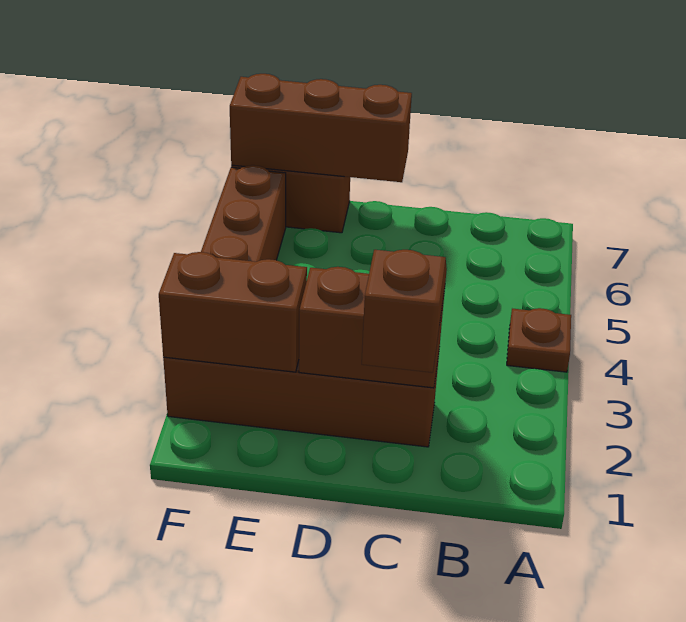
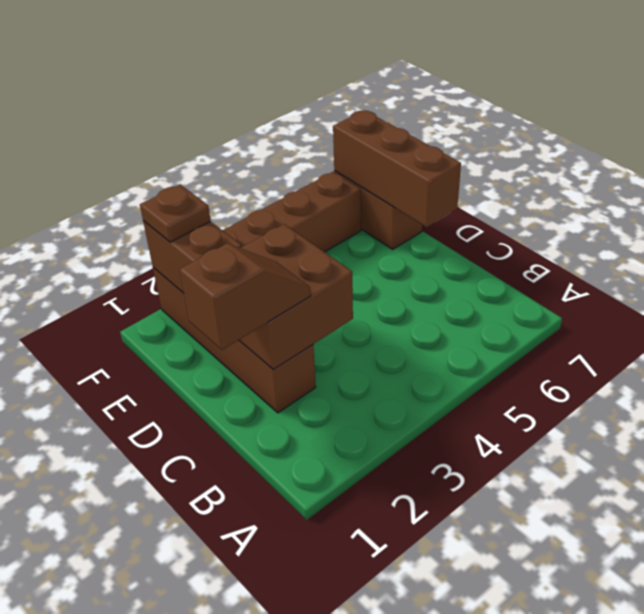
brown 1x1 plate [507,308,571,372] -> brown 1x1 plate moved to [140,185,211,242]
brown 1x2 brick [299,267,445,388] -> brown 2x2 brick [239,224,353,369]

